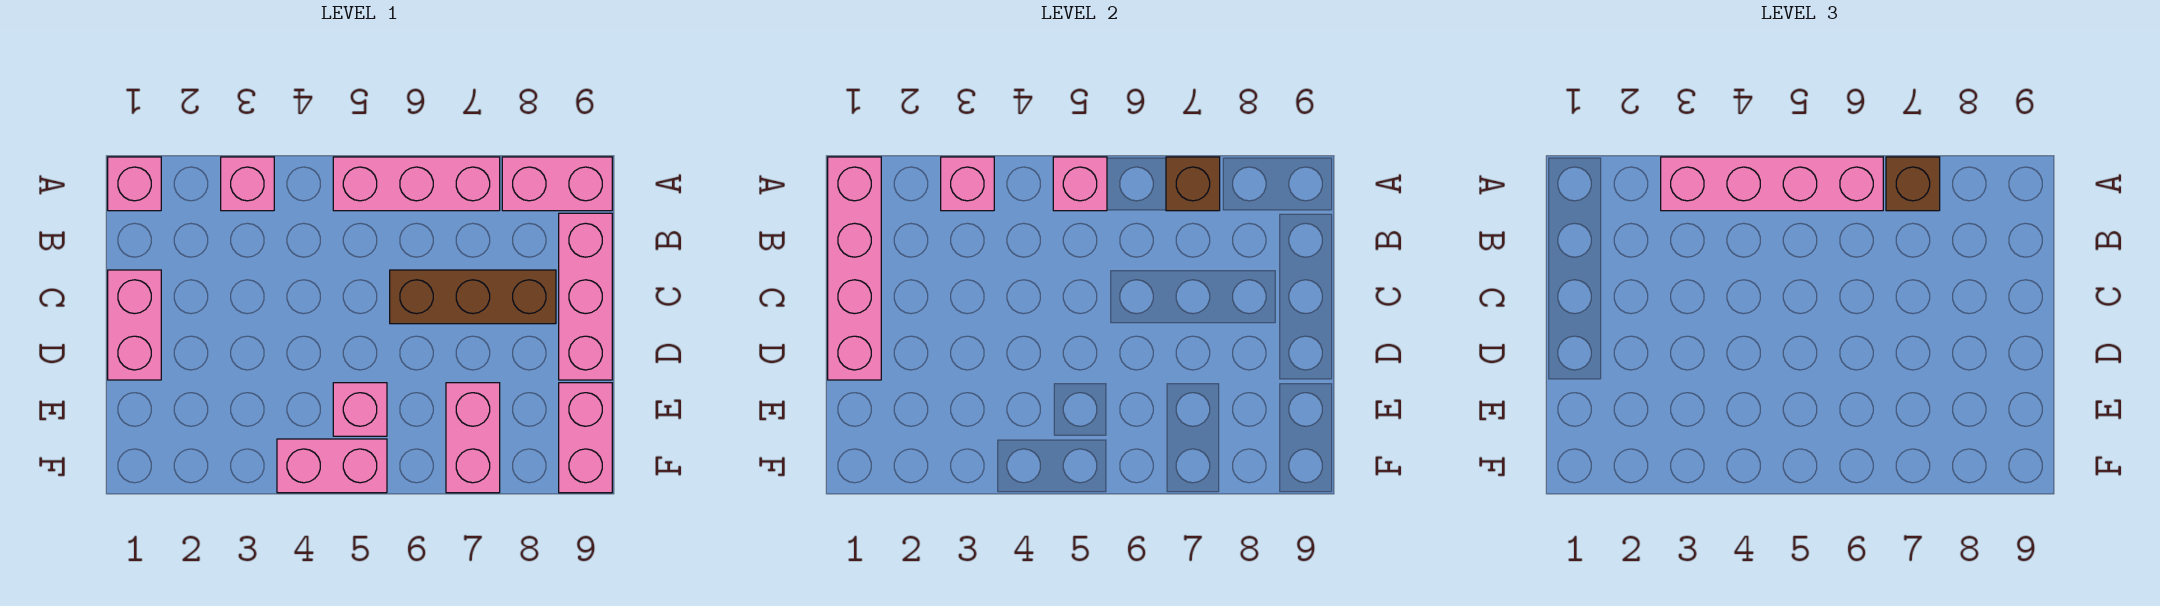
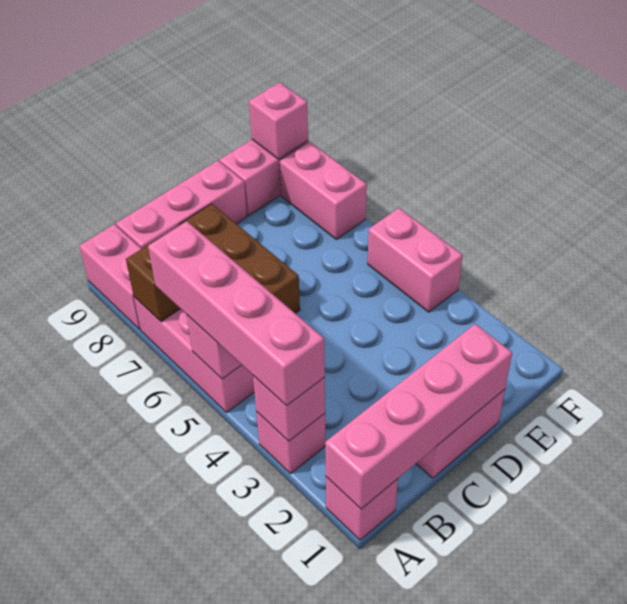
brown 1x1 brick [1886,157,1940,211] -> none
pink 1x1 brick [333,383,387,436] -> pink 1x1 brick moved to [249,83,308,159]
pink 1x2 brick [446,383,500,493] -> pink 1x2 brick turned to [280,142,367,239]

